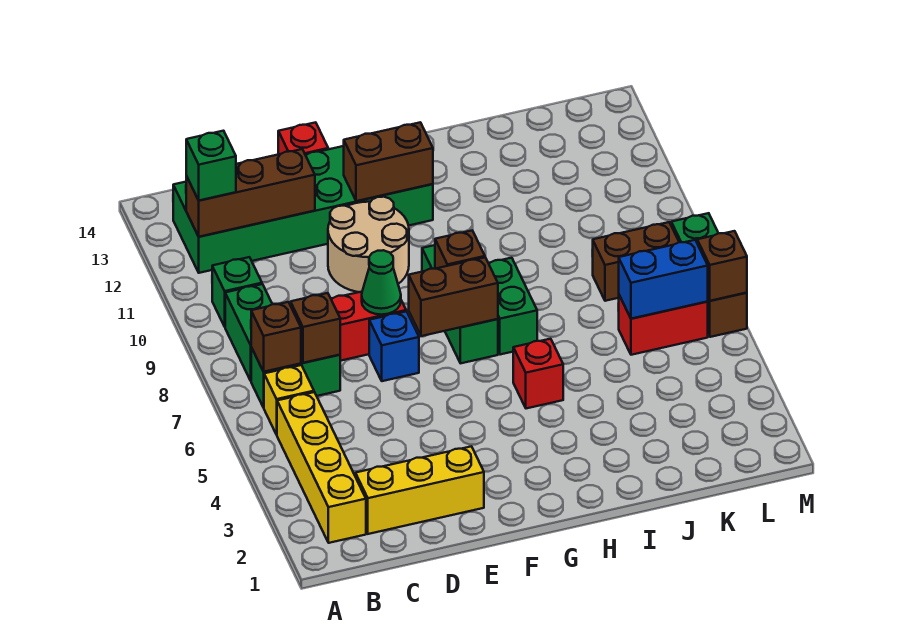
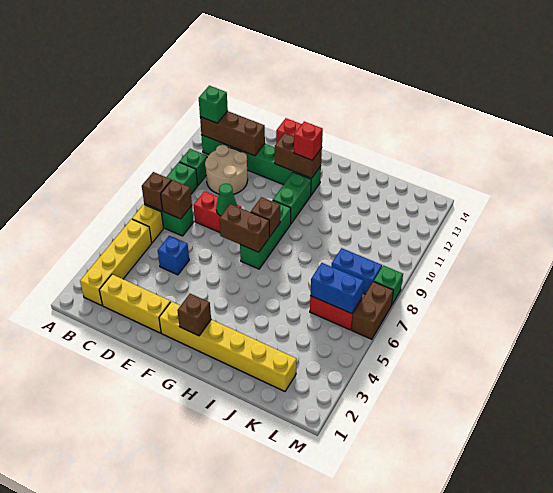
green 2x6 brick [173,146,433,273] -> green 1x6 brick [201,135,321,195]
blue 1x1 brick [369,311,419,381] -> blue 1x1 brick moved to [158,236,189,275]
tan 2x2 round brick [328,197,409,292] -> tan 2x2 round brick moved to [205,145,248,194]
none -> yellow 1x6 brick [159,301,297,391]
red 1x1 brick [513,339,563,408] -> red 1x1 brick moved to [294,122,323,160]
green 1x2 brick [489,258,537,355] -> green 1x2 brick moved to [273,172,311,224]
brown 1x2 brick [593,222,679,301] -> blue 1x2 brick [331,248,382,294]
brown 1x1 brick [697,231,747,301] -> brown 1x1 brick moved to [177,294,211,336]

